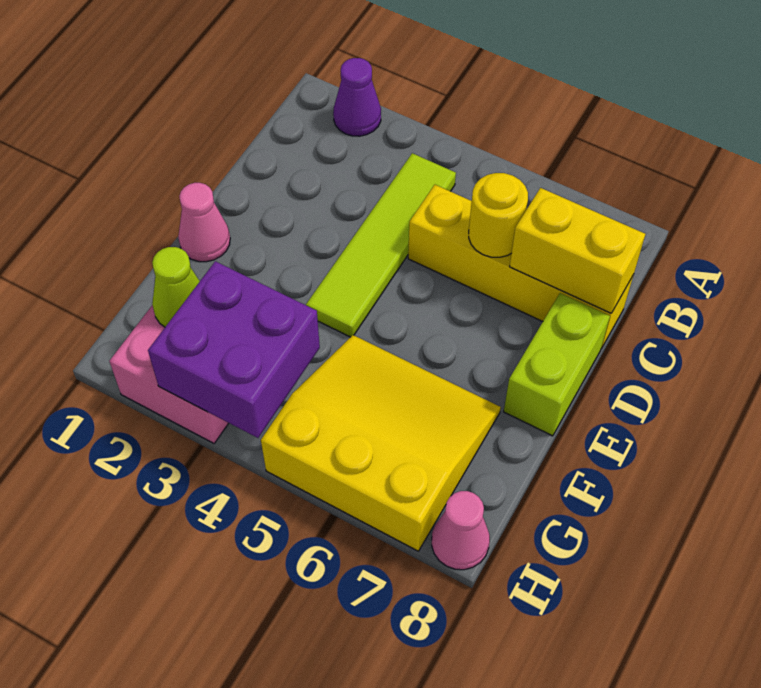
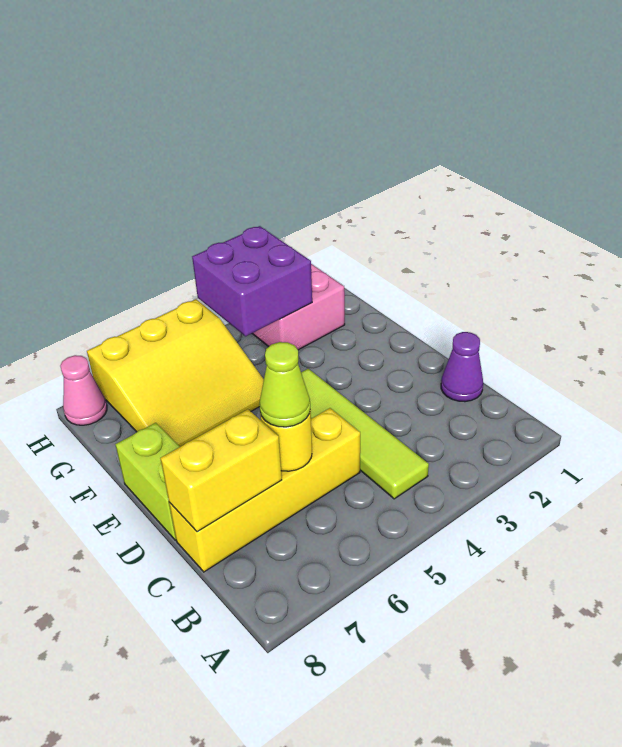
purple 1x1 cone [333,58,381,136] -> purple 1x1 cone moved to [441,332,483,402]
pink 1x1 cone [178,183,230,262] -> none
lime 1x1 cone [152,247,200,327] -> lime 1x1 cone moved to [259,342,310,427]

